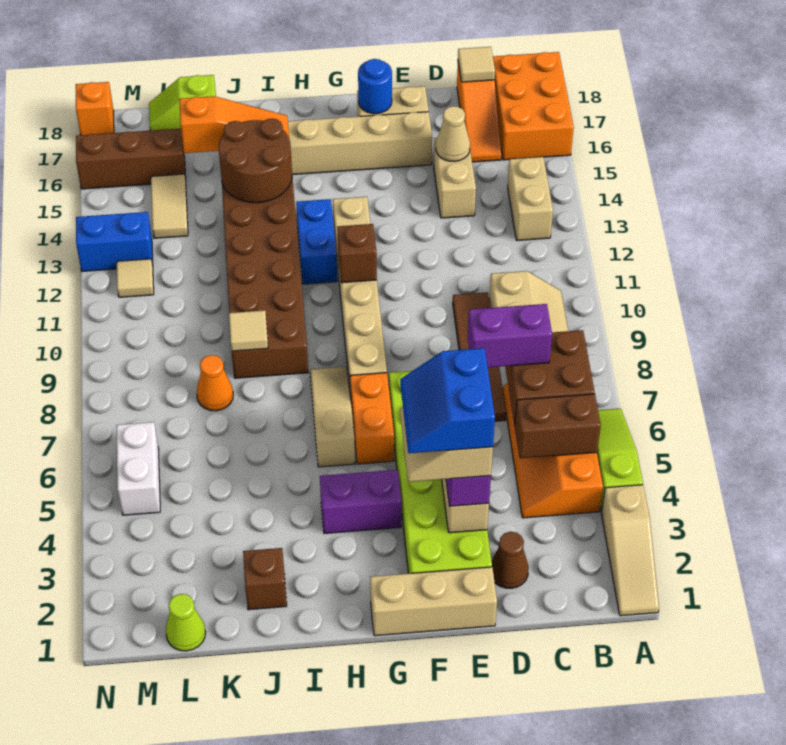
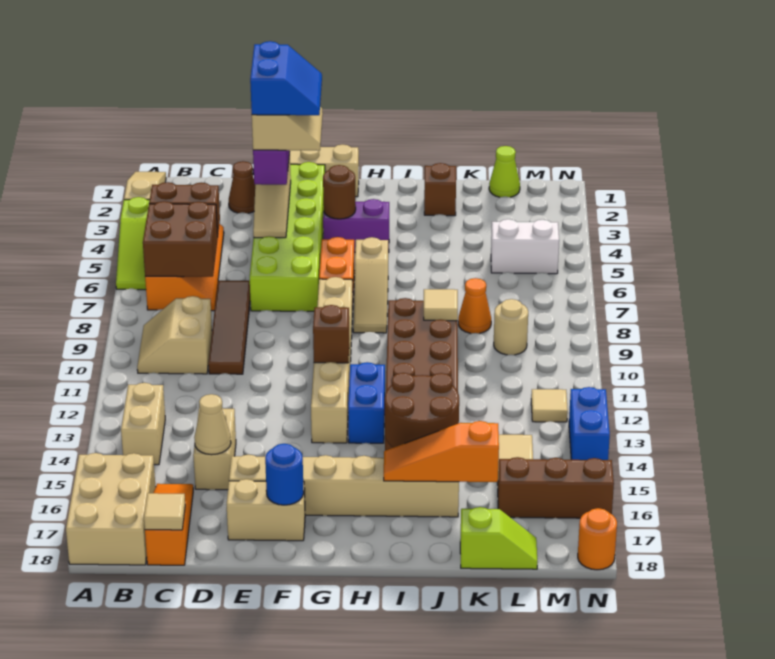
orange 2x3 brick [493,52,574,160] -> tan 2x3 brick [66,453,156,565]
purple 1x2 brick [468,304,552,367] -> none
none -> brown 1x1 round brick [323,165,356,219]
none -> tan 1x1 round brick [494,299,528,355]
white 1x2 brick [116,422,160,515] -> white 1x2 brick turned to [491,219,559,274]
blue 1x2 brick [76,212,153,271] -> blue 1x2 brick turned to [569,387,610,460]
orange 1x1 brick [76,82,114,135] -> orange 1x1 round brick [578,508,617,570]

